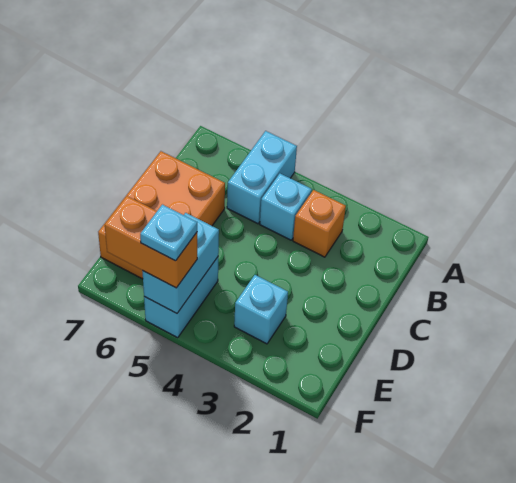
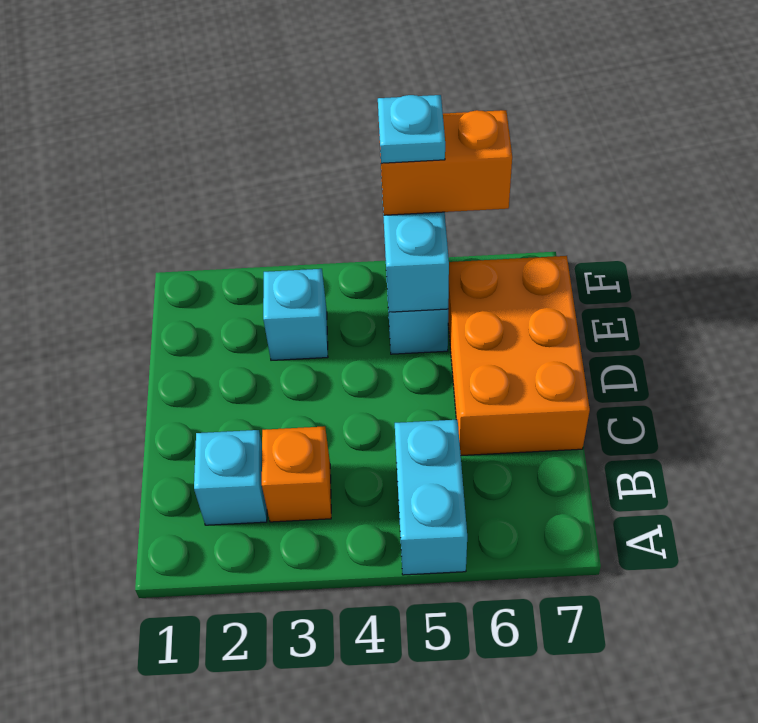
cyan 1x1 brick [260,174,312,240] -> cyan 1x1 brick moved to [194,430,267,525]

